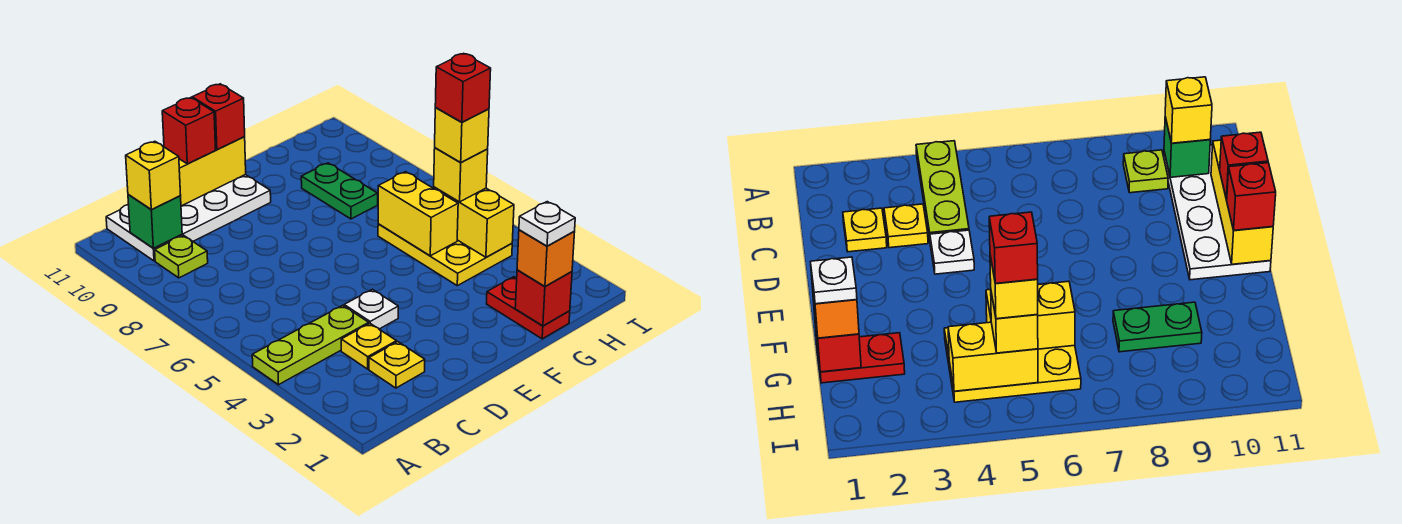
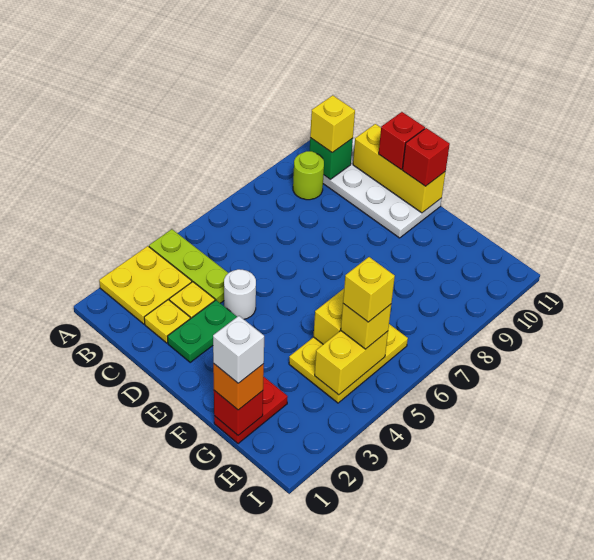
none -> yellow 2x2 plate [99,246,192,324]
lime 1x1 plate [155,235,208,278] -> lime 1x1 round brick [293,151,324,200]
white 1x1 plate [344,289,398,329] -> white 1x1 round brick [224,269,256,319]
white 1x1 plate [519,202,575,246] -> white 1x1 brick [213,316,264,383]
green 1x2 plate [301,163,378,219] -> green 1x2 plate moved to [168,300,237,362]
red 1x1 brick [435,53,491,122] -> none

